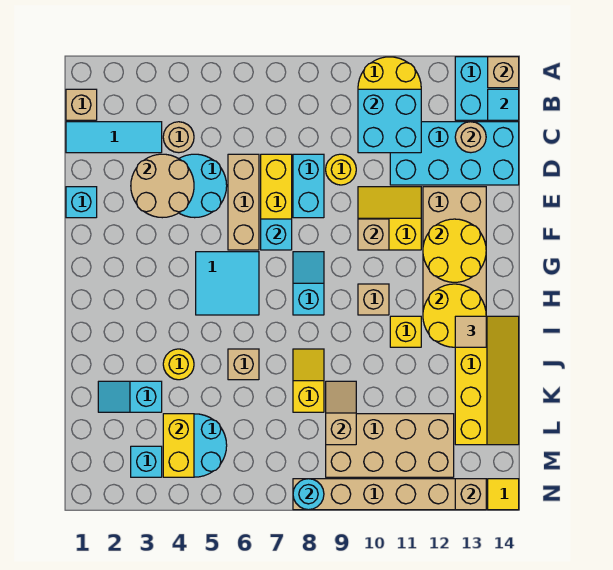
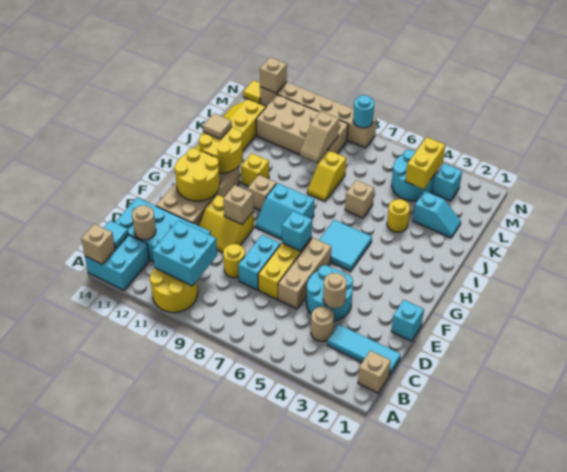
tan 2x2 round brick [131,154,194,218] -> tan 1x1 round brick [323,273,347,308]
cyan 1x2 slope [293,252,324,315] -> cyan 2x2 slope [255,183,314,240]

